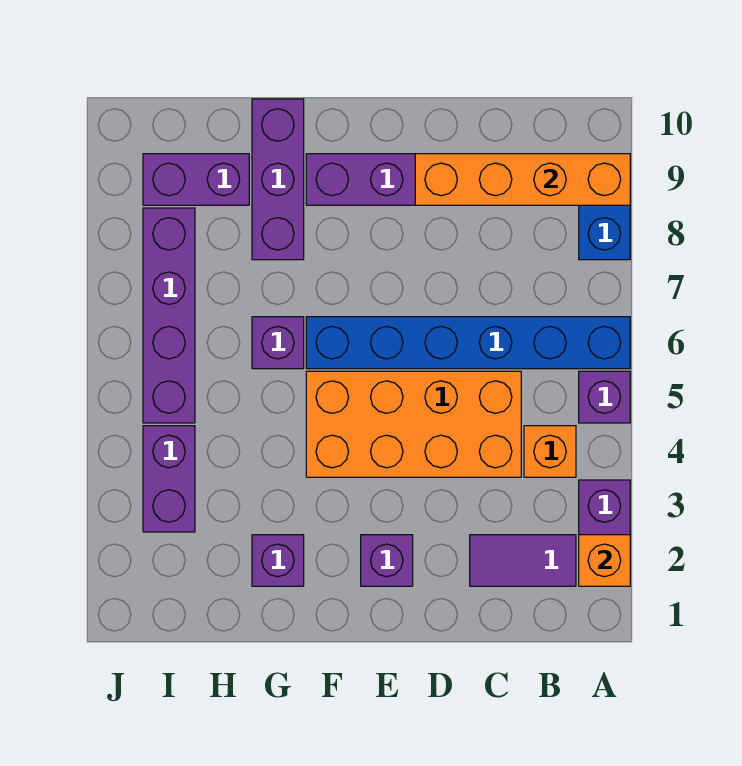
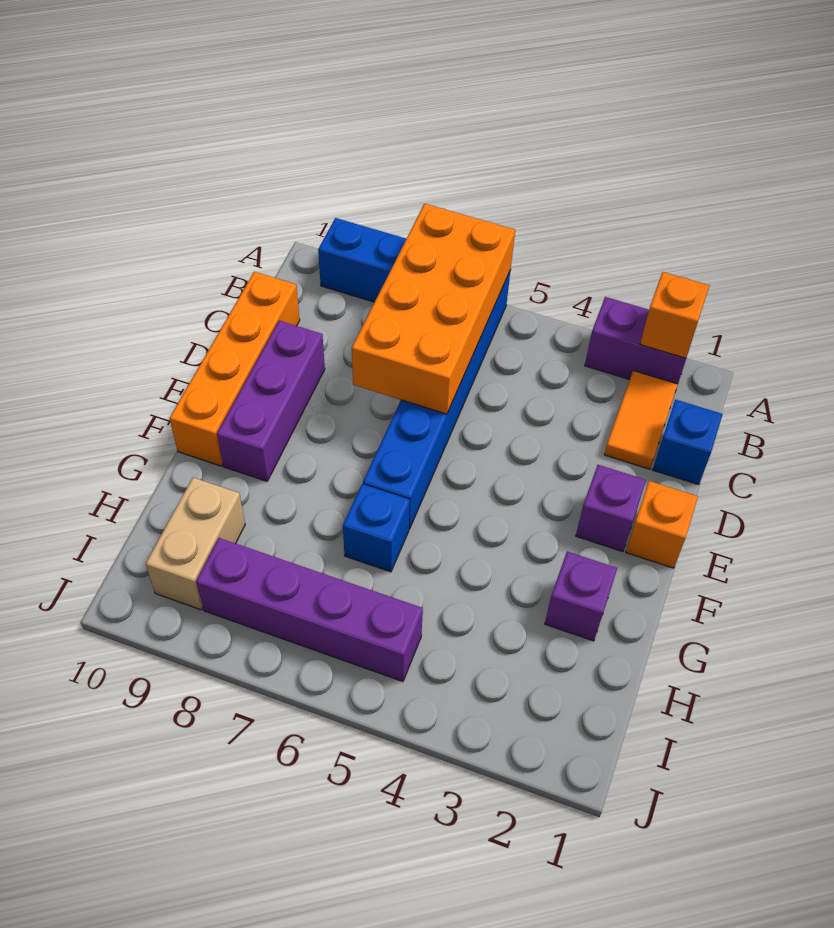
purple 1x1 brick [579,371,630,423] -> none
orange 1x4 brick [415,154,630,205] -> orange 1x4 brick moved to [170,272,300,466]
purple 1x2 tile [470,535,576,586] -> orange 1x2 tile [604,371,678,469]
orange 1x1 brick [524,426,576,477] -> orange 1x1 brick moved to [626,481,698,568]
none -> blue 1x1 brick [653,400,723,485]
orange 2x4 brick [306,371,521,477] -> orange 2x4 brick moved to [352,204,515,414]
purple 1x1 brick [252,317,304,369] -> blue 1x1 brick [343,484,410,572]
purple 1x3 brick [252,99,304,260] -> none
purple 1x2 brick [143,154,249,205] -> tan 1x2 brick [145,478,245,610]
purple 1x2 brick [143,426,195,532] -> none

